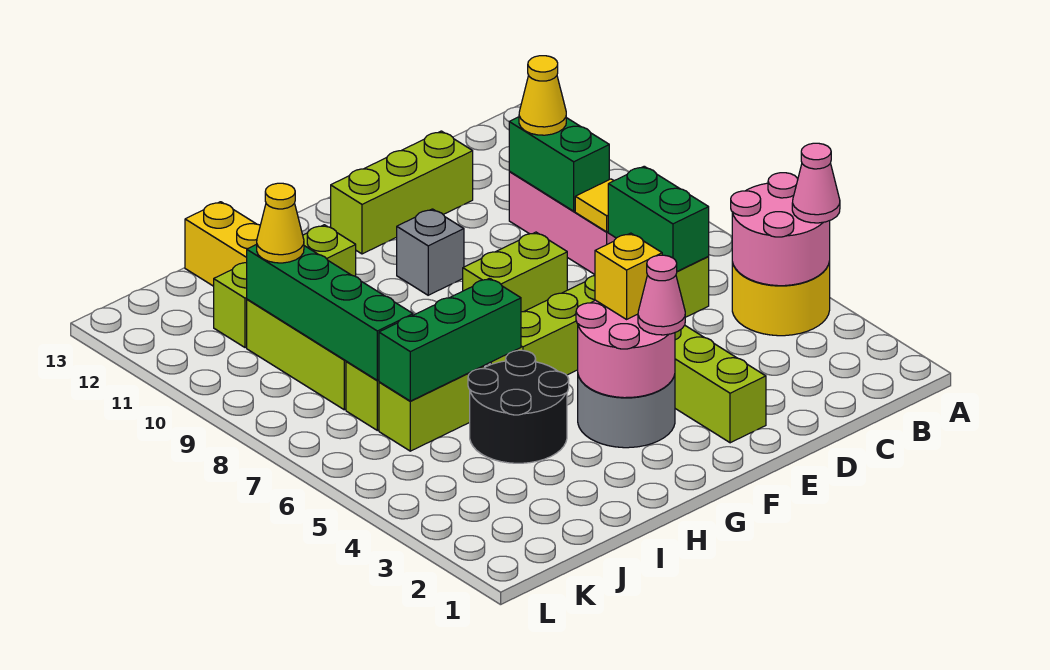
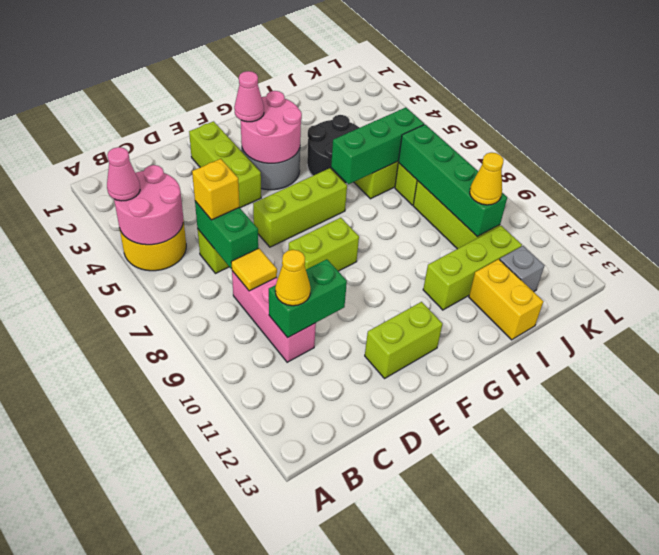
green 1x2 brick [509,117,609,211] -> green 1x2 brick turned to [269,259,347,338]
lime 1x3 brick [331,131,473,254] -> lime 1x2 brick [365,302,443,378]
yellow 1x1 brick [595,233,662,319] -> yellow 1x1 brick moved to [192,159,239,220]
grey 1x1 brick [397,209,464,295] -> grey 1x1 brick moved to [500,246,545,292]

